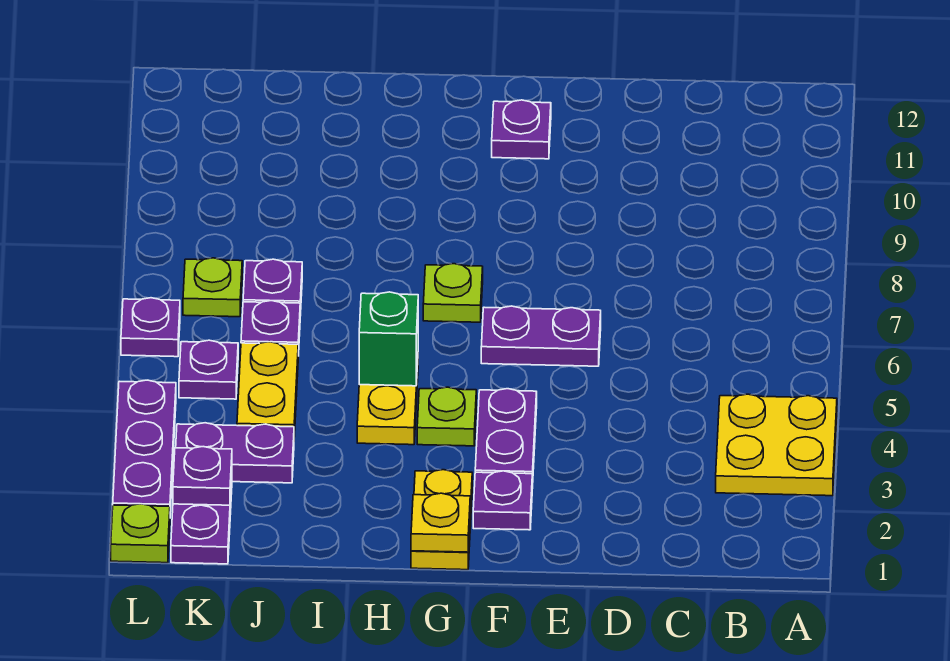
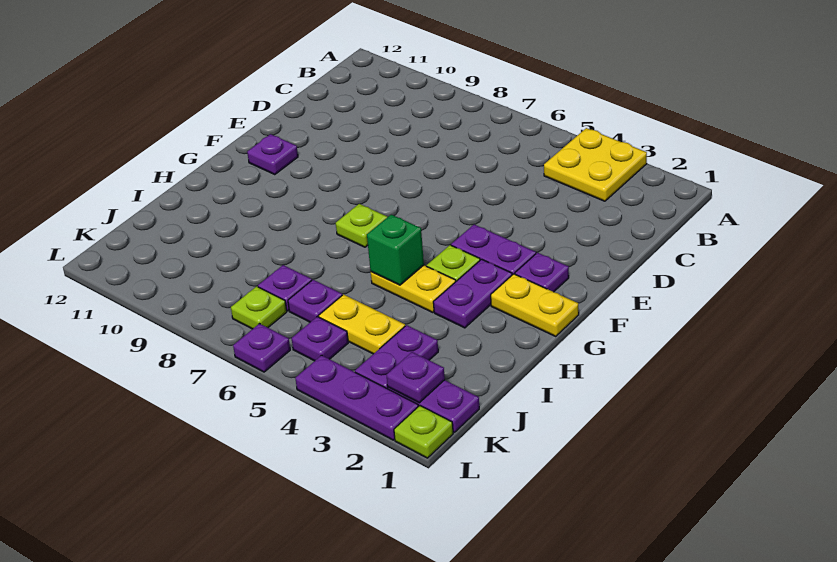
purple 1x2 plate [481,306,601,366] -> purple 1x2 plate moved to [433,259,512,328]
yellow 1x1 plate [411,493,470,552] -> none

